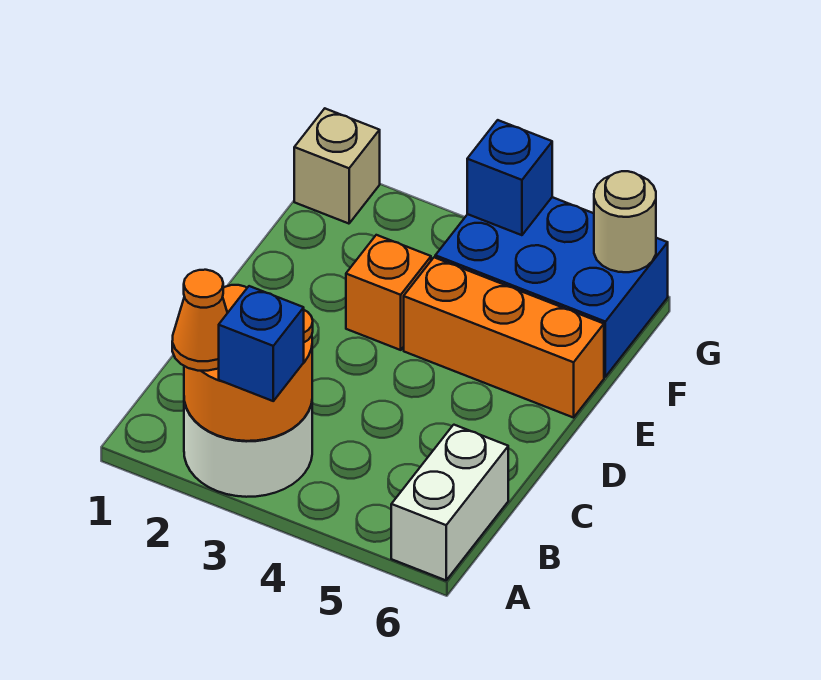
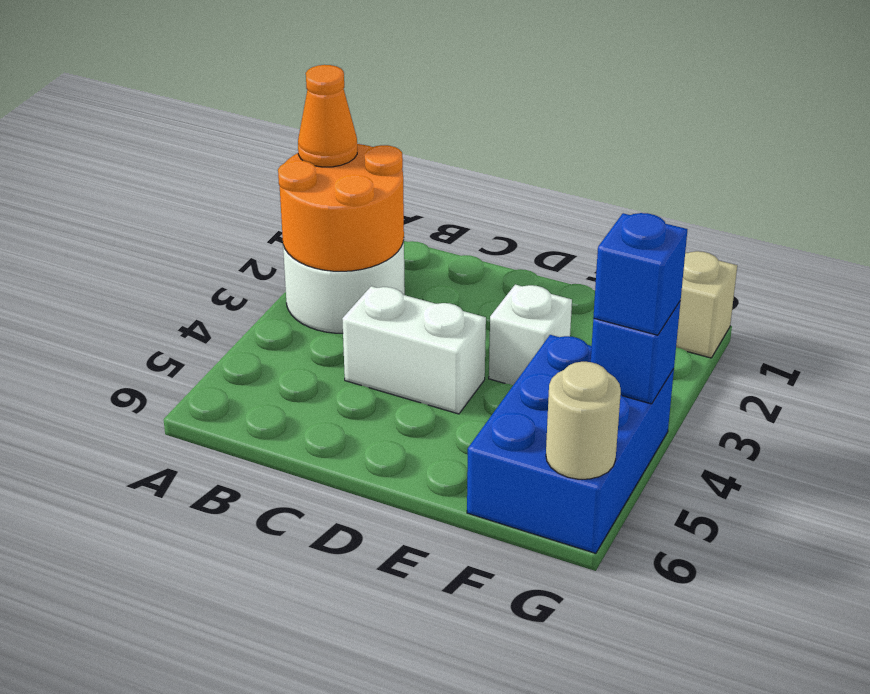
blue 1x1 brick [219,286,304,401] -> blue 1x1 brick moved to [593,213,687,335]
white 1x2 brick [391,425,508,580] -> white 1x2 brick moved to [342,286,486,414]
orange 1x1 brick [346,235,431,350] -> white 1x1 brick [489,285,572,385]
orange 1x3 brick [404,257,604,418] -> none

